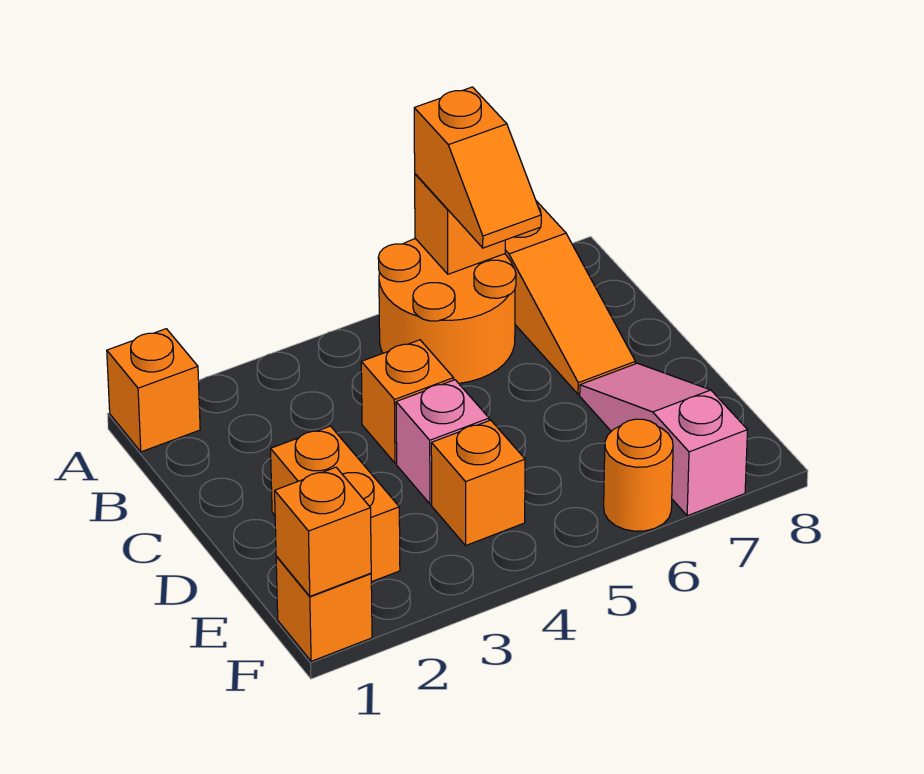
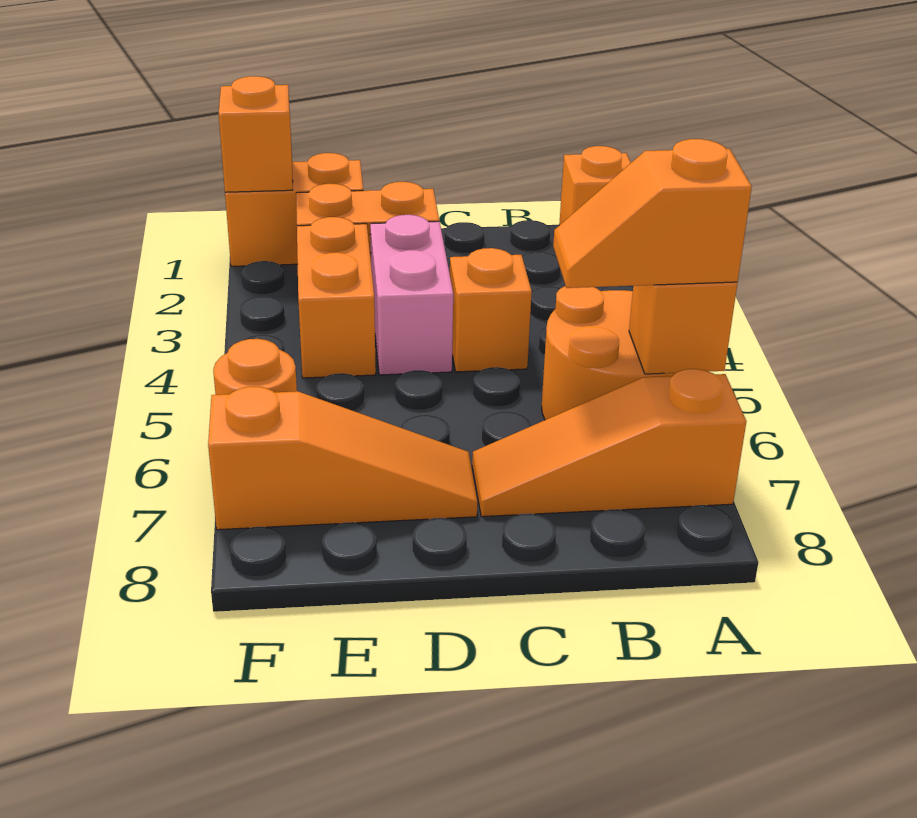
pink 1x1 brick [396,380,489,504] -> pink 1x2 brick [370,215,453,375]
pink 1x3 slope [580,363,747,516] -> orange 1x3 slope [208,387,477,530]
orange 1x1 brick [431,420,525,545] -> orange 1x2 brick [297,217,376,378]
orange 1x1 brick [276,556,372,661] -> orange 1x2 brick [225,153,363,266]

